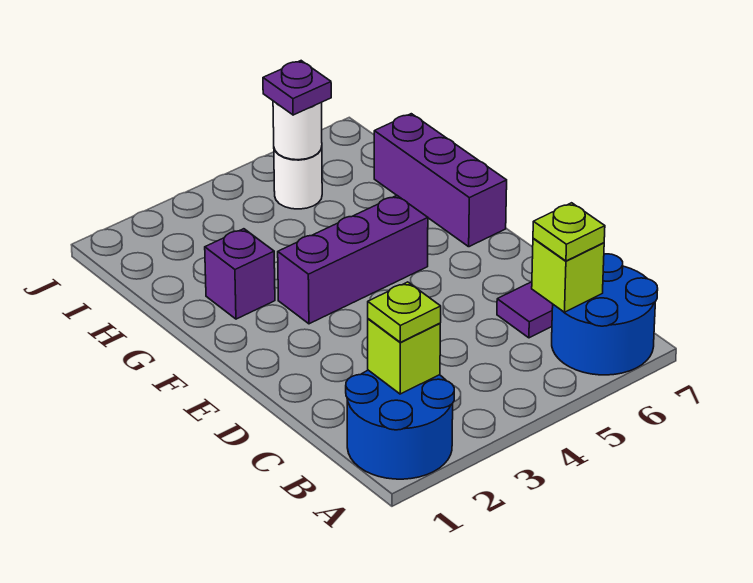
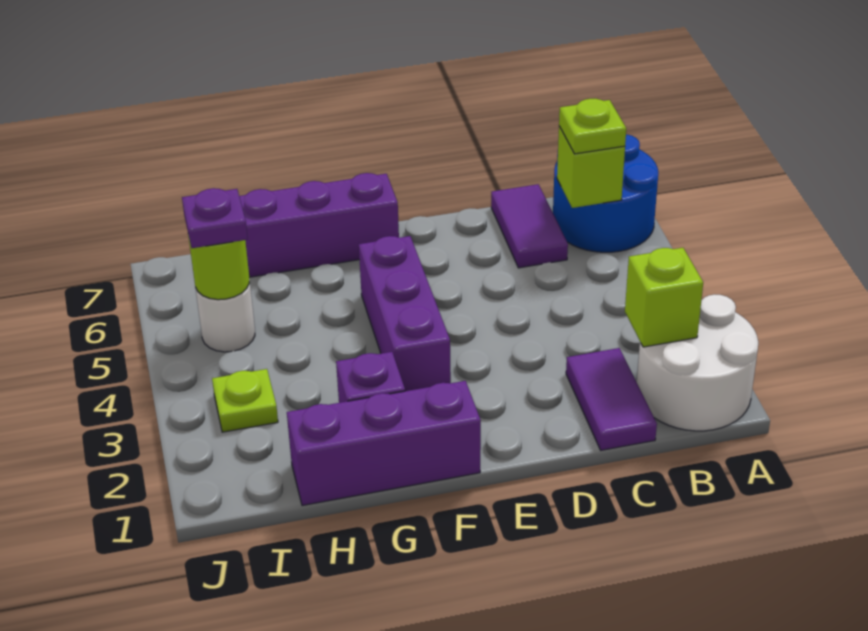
blue 2x2 round brick [346,370,454,479] -> white 2x2 round brick [637,294,758,431]
lime 1x1 plate [368,282,441,342] -> lime 1x1 plate moved to [212,369,278,432]
none -> purple 1x2 tile [566,348,657,450]
none -> purple 1x3 brick [287,381,481,506]
white 1x1 round brick [273,101,322,160] -> lime 1x1 round brick [188,235,249,300]

